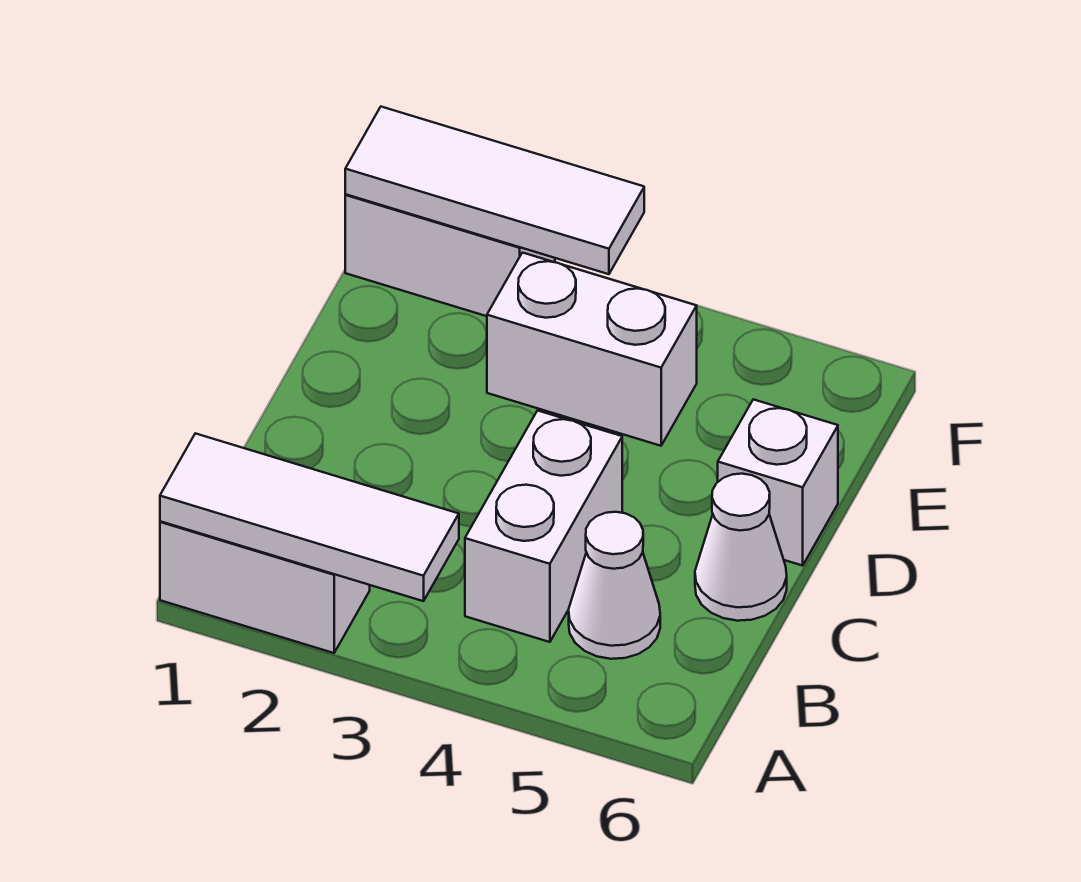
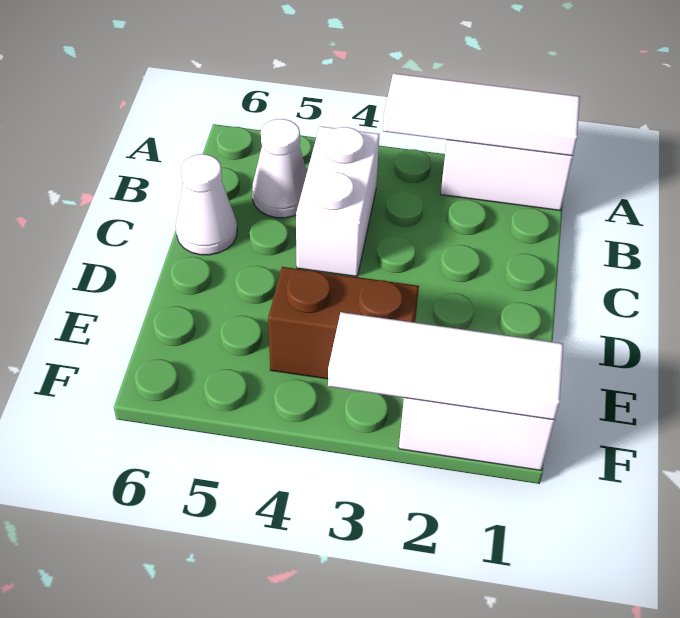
white 1x1 brick [718,399,838,566] -> none
white 1x2 brick [487,253,697,446] -> brown 1x2 brick [268,267,419,379]

